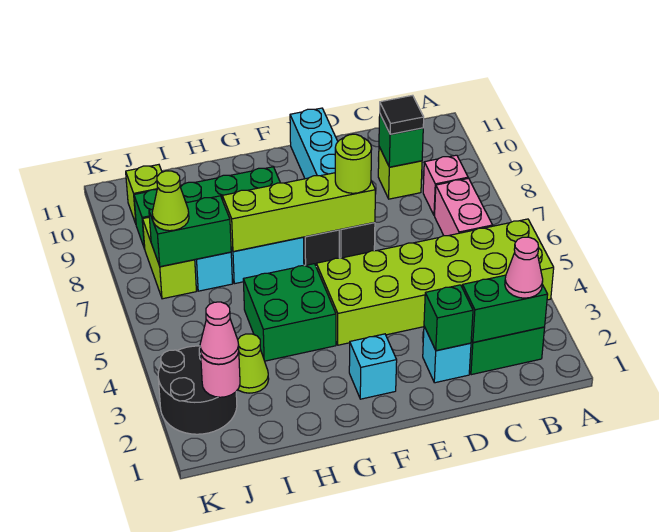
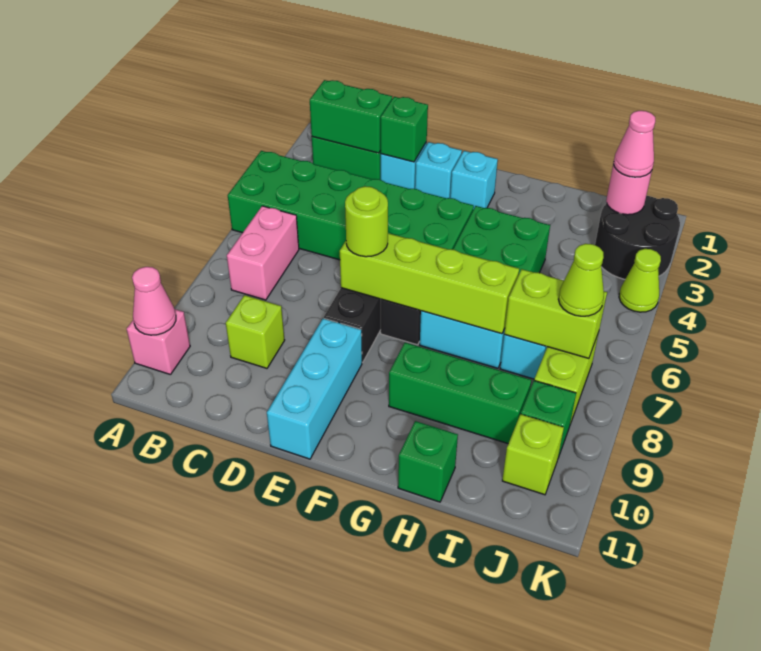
lime 2x6 brick [316,219,554,345] -> green 2x6 brick [228,151,474,260]
pink 1x1 cone [505,237,543,298] -> pink 1x1 cone moved to [132,267,176,335]
pink 1x1 brick [423,155,468,216] -> pink 1x1 brick moved to [127,309,190,375]
green 1x1 brick [379,115,423,167] -> green 1x1 brick moved to [398,421,458,502]
black 1x1 tile [380,95,424,134] -> none
none -> cyan 1x1 brick [415,142,462,198]
lime 1x1 cone [238,334,269,393] -> lime 1x1 cone moved to [619,249,661,312]
green 1x2 brick [149,196,231,267] -> lime 1x2 brick [504,269,607,358]

